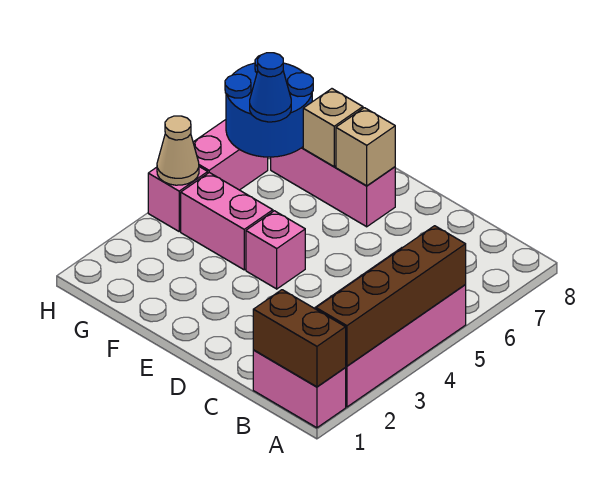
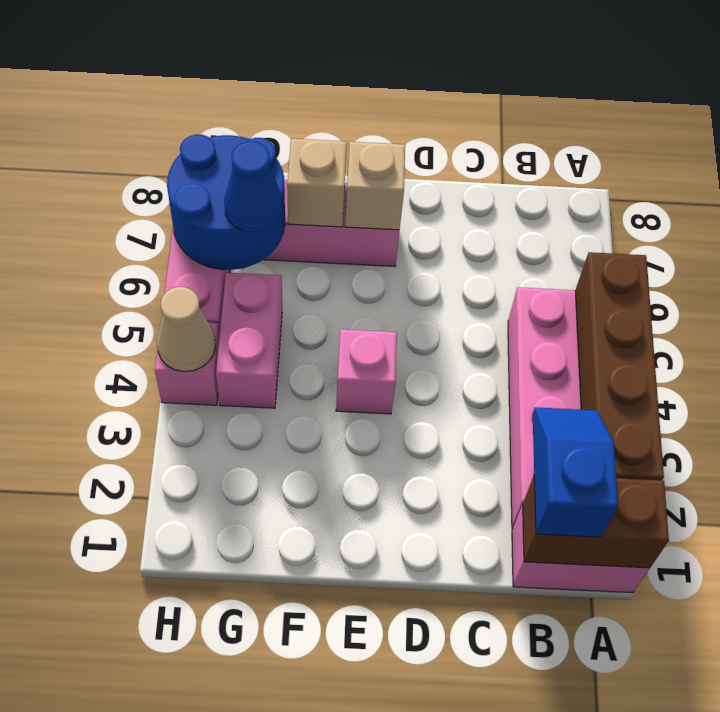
none -> blue 1x2 slope [533,407,618,537]
pink 1x2 brick [181,173,273,270] -> pink 1x2 brick turned to [216,273,282,408]

